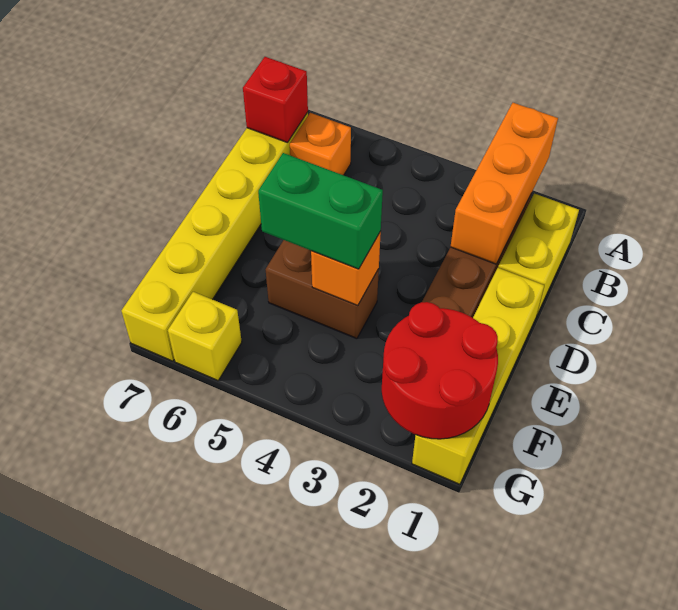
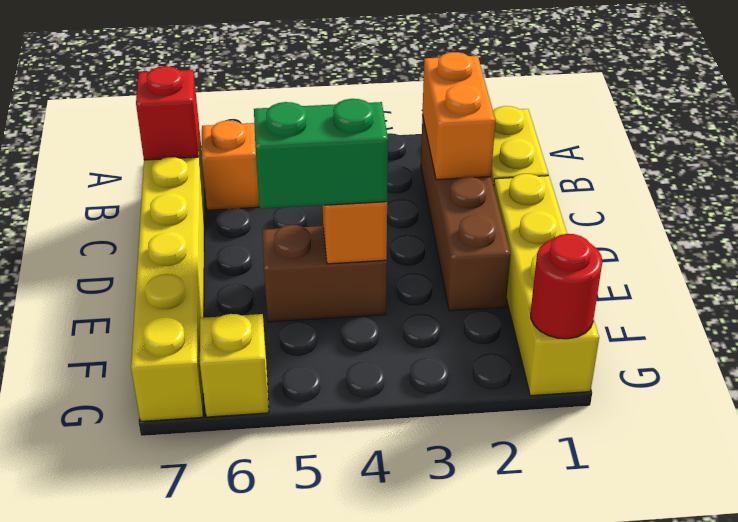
orange 1x3 brick [451,103,558,264] -> orange 1x2 brick [422,52,495,180]
red 2x2 round brick [382,302,498,439] -> red 1x1 round brick [531,234,602,339]

